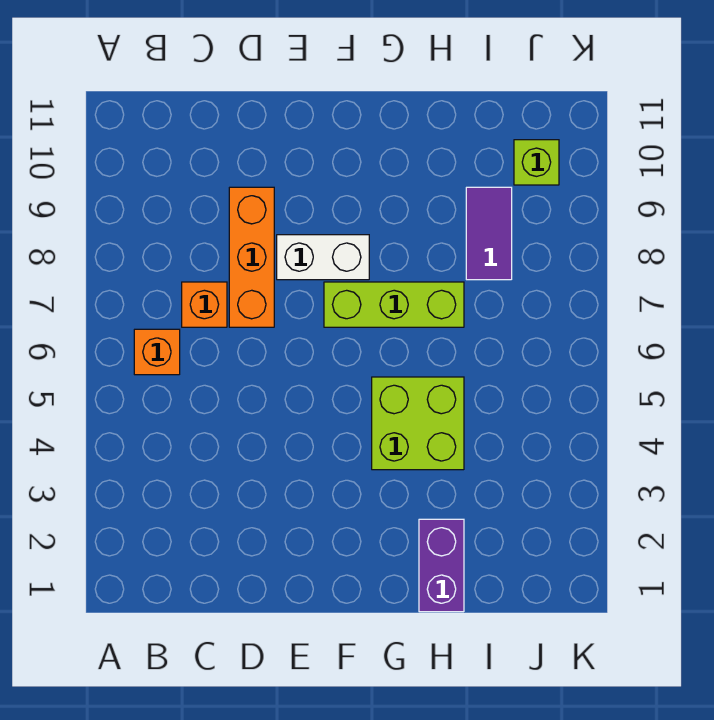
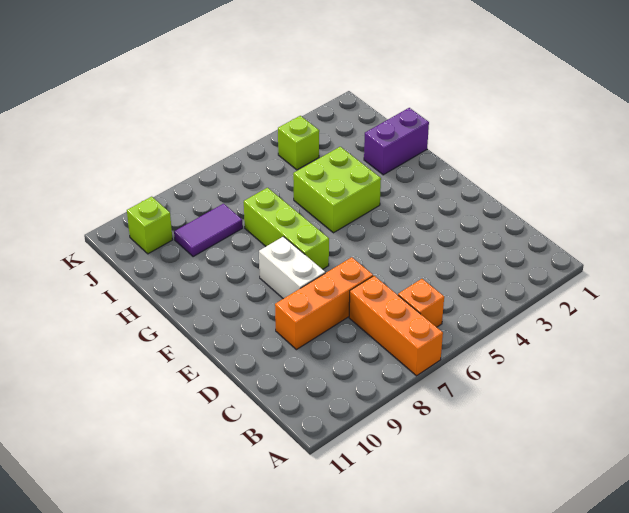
orange 1x1 brick [182,282,227,327] -> orange 1x3 brick [349,276,443,376]
none -> lime 1x1 brick [278,116,319,170]

